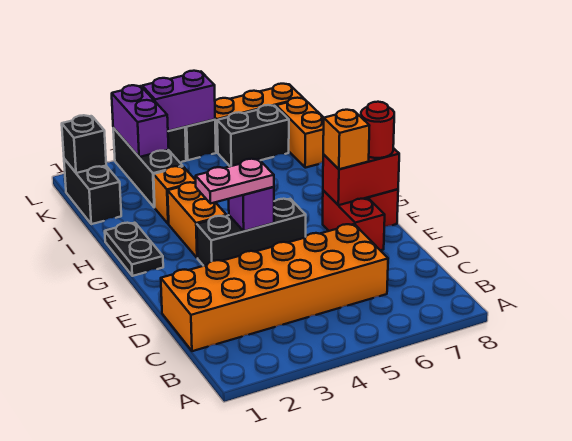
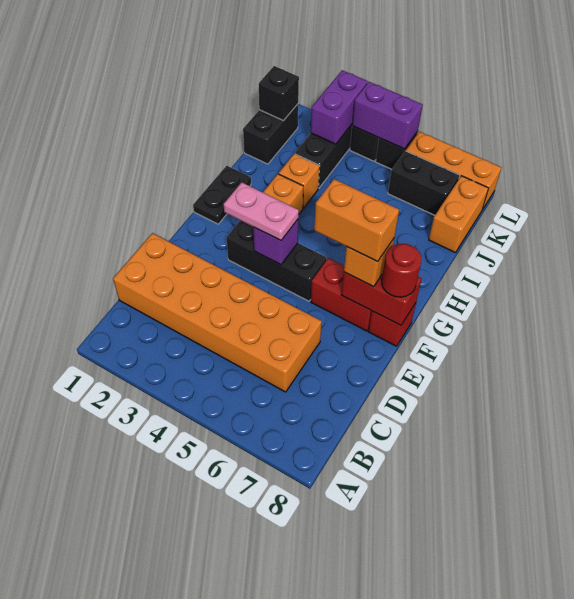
red 1x2 brick [323,190,385,250] -> red 1x2 brick turned to [311,258,372,331]
none -> orange 1x2 brick [314,179,399,261]

